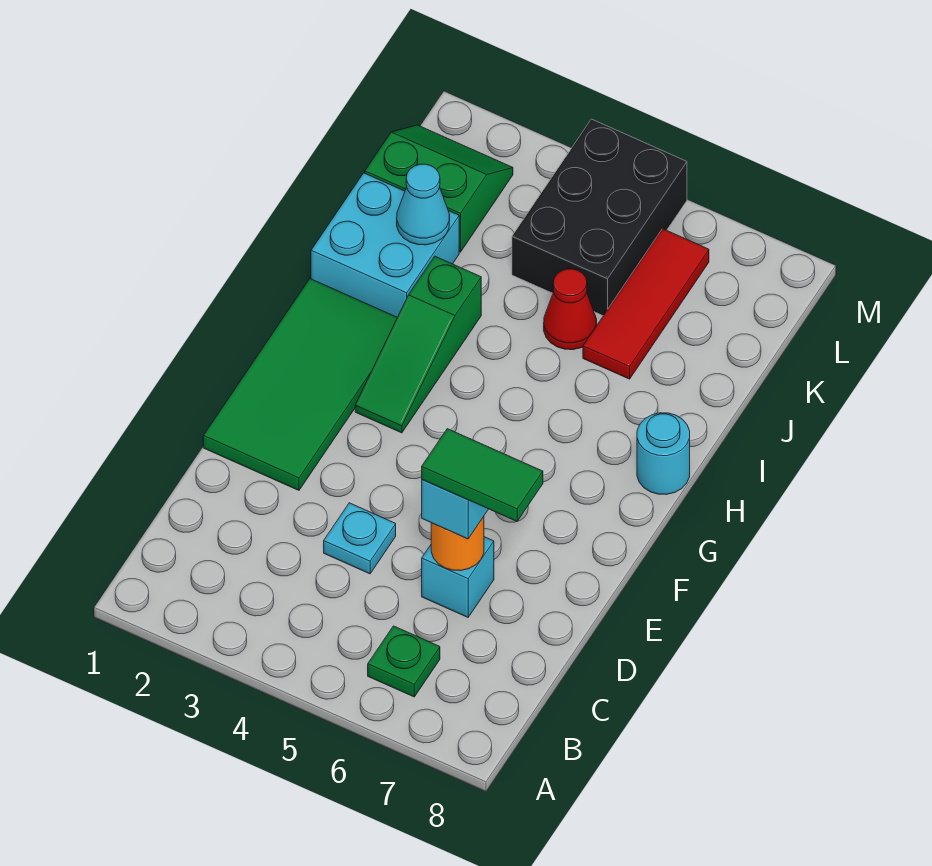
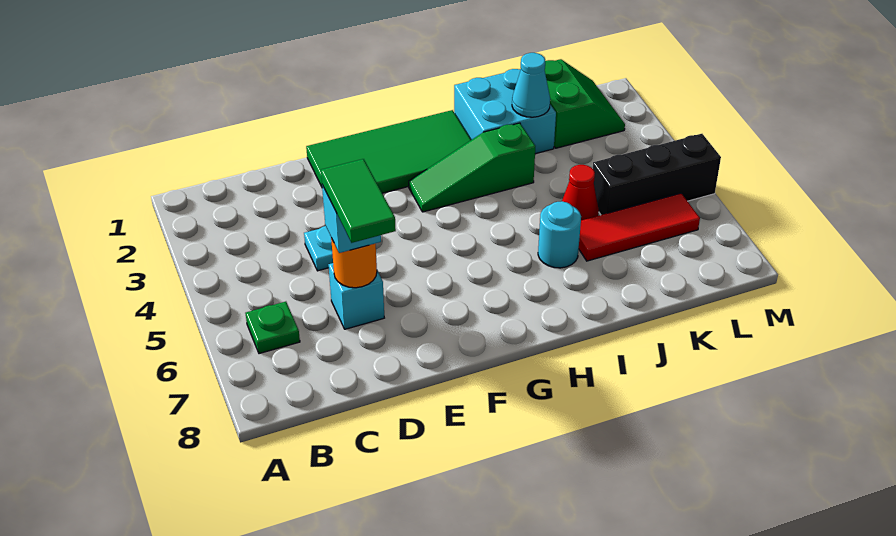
cyan 1x1 round brick [637,413,690,494] -> cyan 1x1 round brick moved to [538,201,581,268]
black 2x3 brick [512,119,687,316] -> black 1x3 brick [593,134,721,215]

